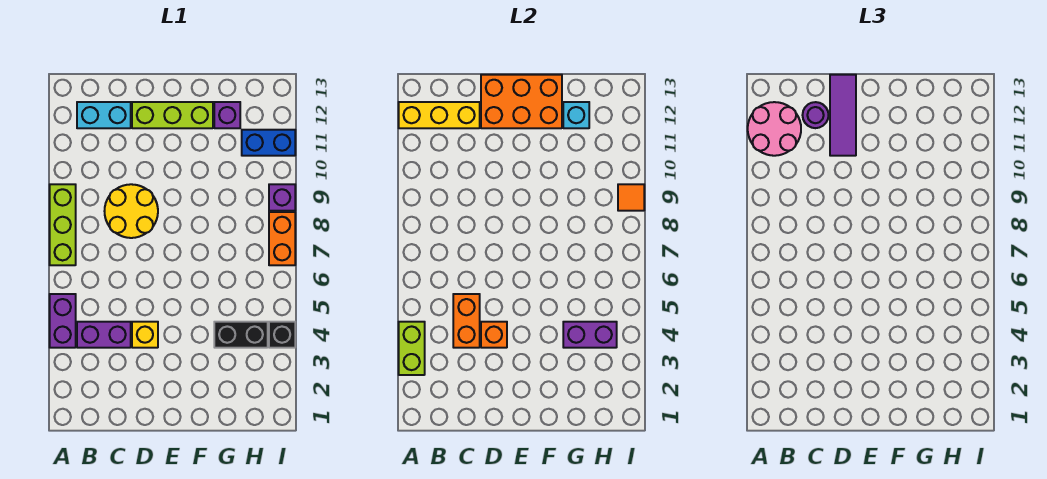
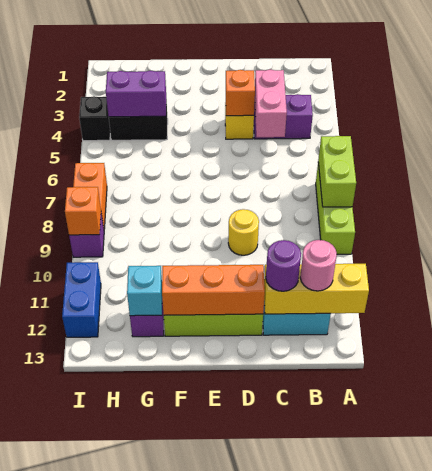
lime 1x2 brick [399,322,425,375] -> lime 1x2 brick moved to [318,136,356,207]
purple 1x2 brick [50,294,76,348] -> none
pink 2x2 round brick [748,102,801,156] -> pink 1x1 round brick [300,240,337,291]
orange 1x2 brick [453,294,480,348] -> pink 1x2 brick [255,70,287,137]
yellow 2x2 round brick [105,184,158,238] -> yellow 1x1 round brick [228,209,259,255]
purple 1x3 tile [830,75,856,156] -> none
orange 2x3 brick [481,75,562,128] -> orange 1x3 brick [162,265,265,315]
blue 1x2 brick [242,130,295,156] -> blue 1x2 brick turned to [62,262,101,337]
orange 1x1 tile [618,184,644,211] -> orange 1x1 brick [65,187,101,235]

